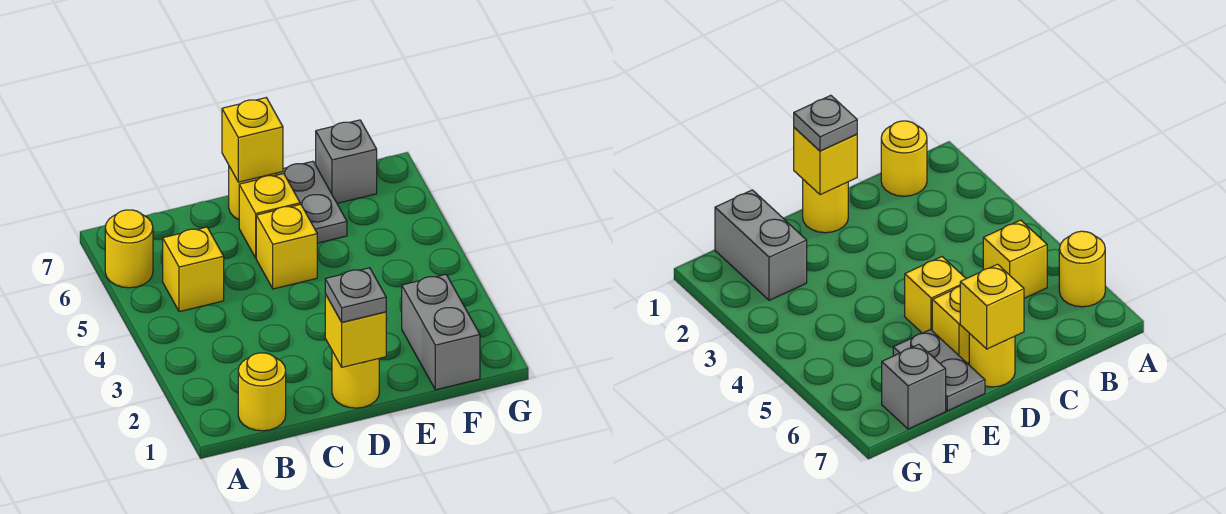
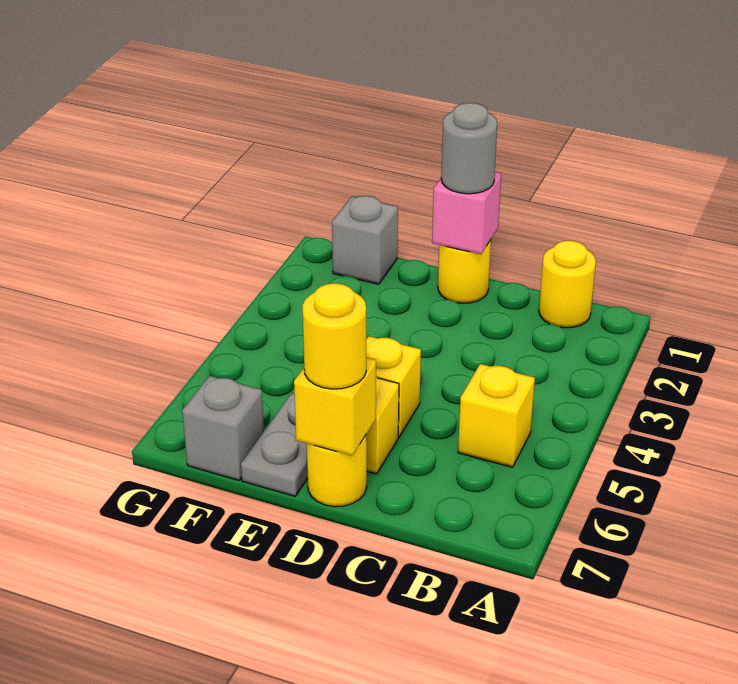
yellow 1x1 round brick [105,210,153,288] -> yellow 1x1 round brick moved to [302,283,366,389]
yellow 1x1 brick [325,294,386,367] -> pink 1x1 brick [432,172,501,254]
grey 1x1 plate [325,268,386,322] -> grey 1x1 round brick [441,103,497,194]
grey 1x2 brick [402,274,480,390] -> grey 1x1 brick [332,196,398,284]

